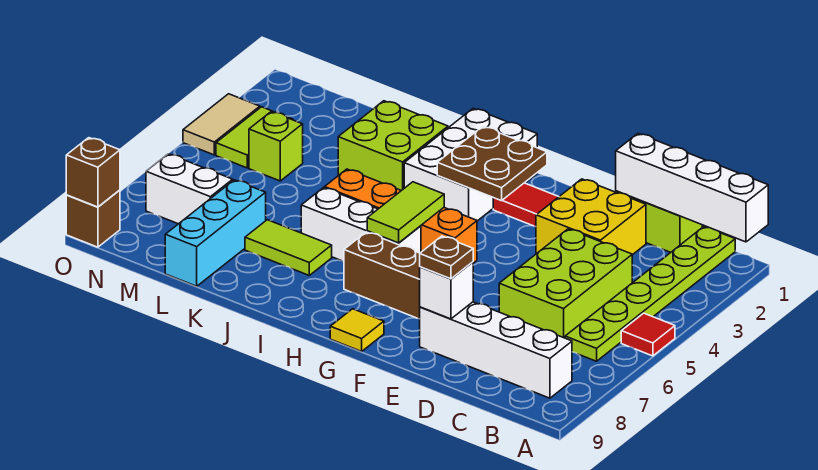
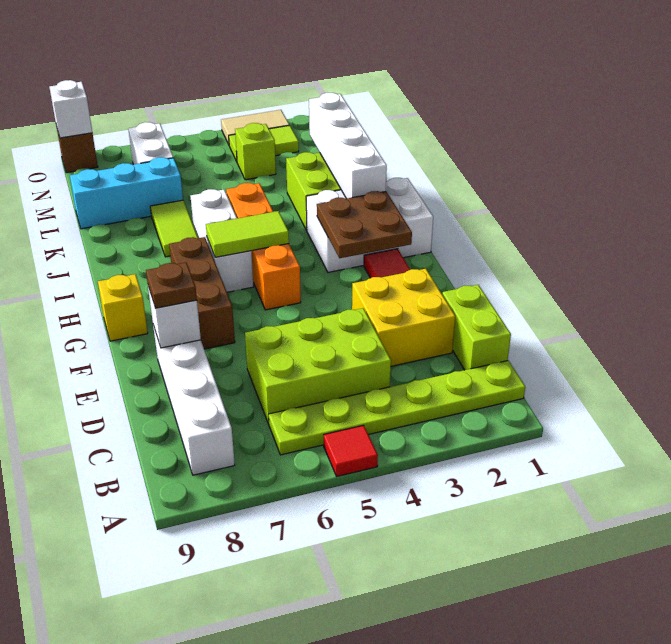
white 1x4 brick [616,133,768,242] -> white 1x4 brick moved to [309,93,387,199]
yellow 1x1 tile [330,309,384,351] -> yellow 1x1 brick [98,274,148,341]
brown 1x1 brick [66,138,120,207] -> white 1x1 brick [49,80,92,138]

